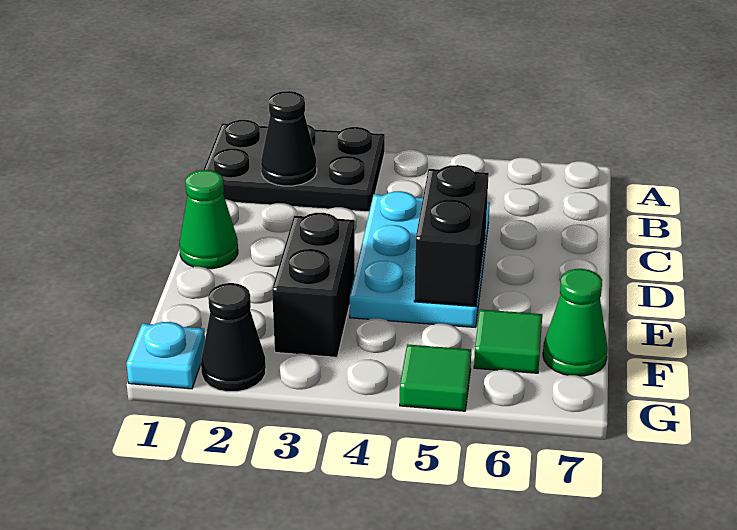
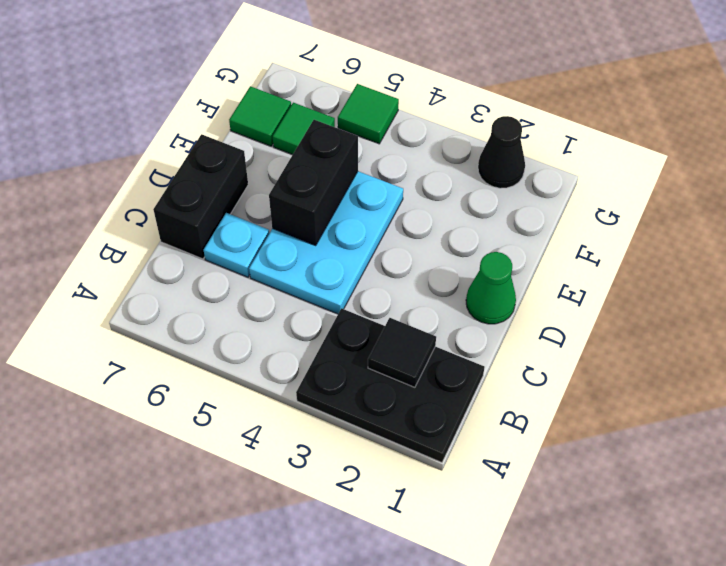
black 1x1 cone [261,91,317,186] -> black 1x1 tile [368,318,436,387]
black 1x2 brick [272,213,355,357] -> black 1x2 brick moved to [153,134,248,259]
green 1x1 cone [543,269,608,376] -> green 1x1 tile [229,86,291,146]
cyan 1x1 plate [126,322,205,389] -> cyan 1x1 plate moved to [204,213,269,277]

